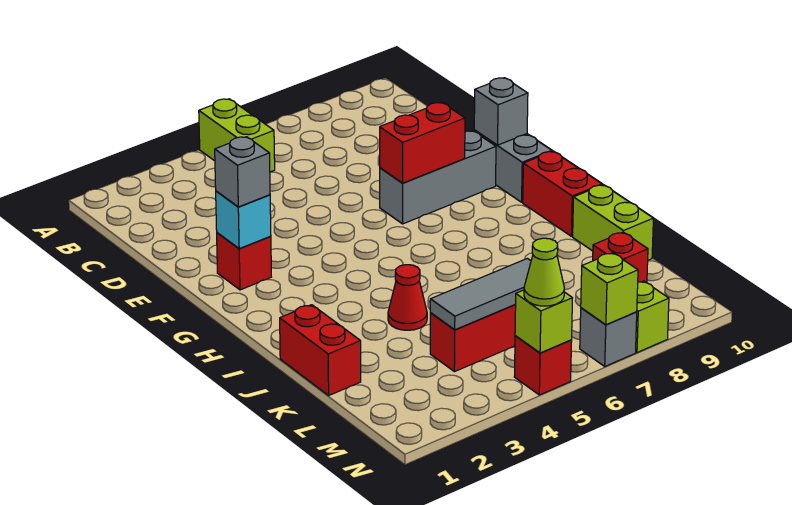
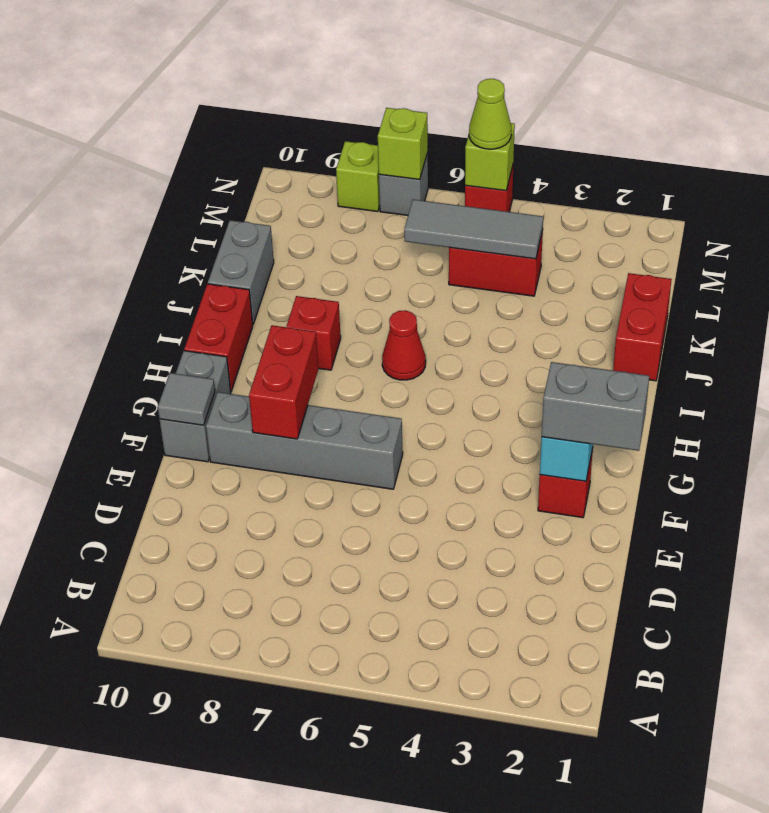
lime 1x2 brick [199,99,275,172] -> none
grey 1x1 brick [215,137,270,207] -> grey 1x2 brick [542,362,649,451]
grey 1x3 brick [380,131,496,224] -> grey 1x4 brick [206,392,403,489]
red 1x2 brick [380,102,465,183] -> red 1x2 brick turned to [249,325,318,439]
grey 1x1 brick [474,78,528,145] -> grey 1x1 tile [158,373,215,425]
red 1x1 cone [388,265,427,330] -> red 1x1 cone moved to [382,310,426,380]
lime 1x2 brick [573,185,653,260] -> grey 1x2 brick [208,220,274,324]
red 1x1 brick [593,232,648,283] -> red 1x1 brick moved to [286,296,341,370]

